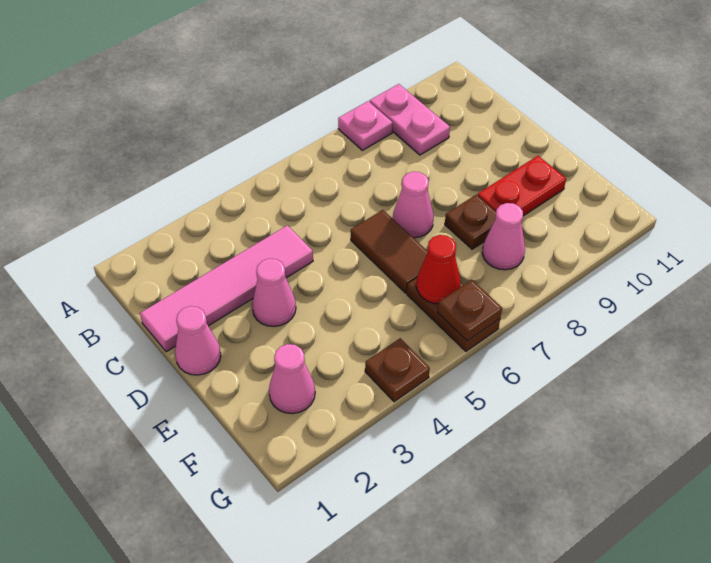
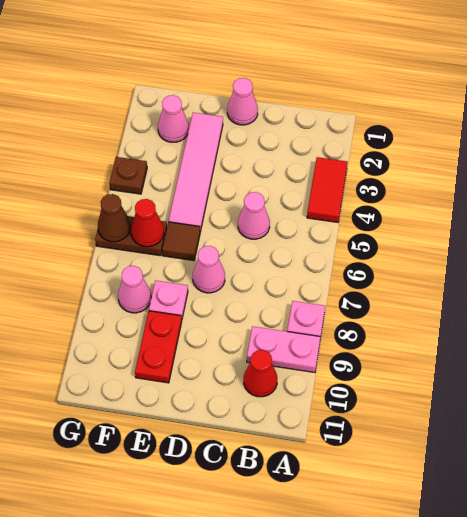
none -> red 1x2 tile [307,157,348,222]
none -> red 1x1 cone [244,350,277,397]
pink 1x4 tile [140,225,313,352] -> pink 1x4 tile moved to [169,113,223,232]
pink 1x1 cone [252,259,296,327] -> pink 1x1 cone moved to [238,192,270,239]
brown 1x2 tile [351,210,428,293] -> brown 1x1 tile [162,222,200,261]
brown 1x1 plate [445,195,496,249] -> pink 1x1 plate [149,281,188,319]
brown 1x1 plate [438,280,502,341] -> brown 1x1 cone [98,194,130,242]

